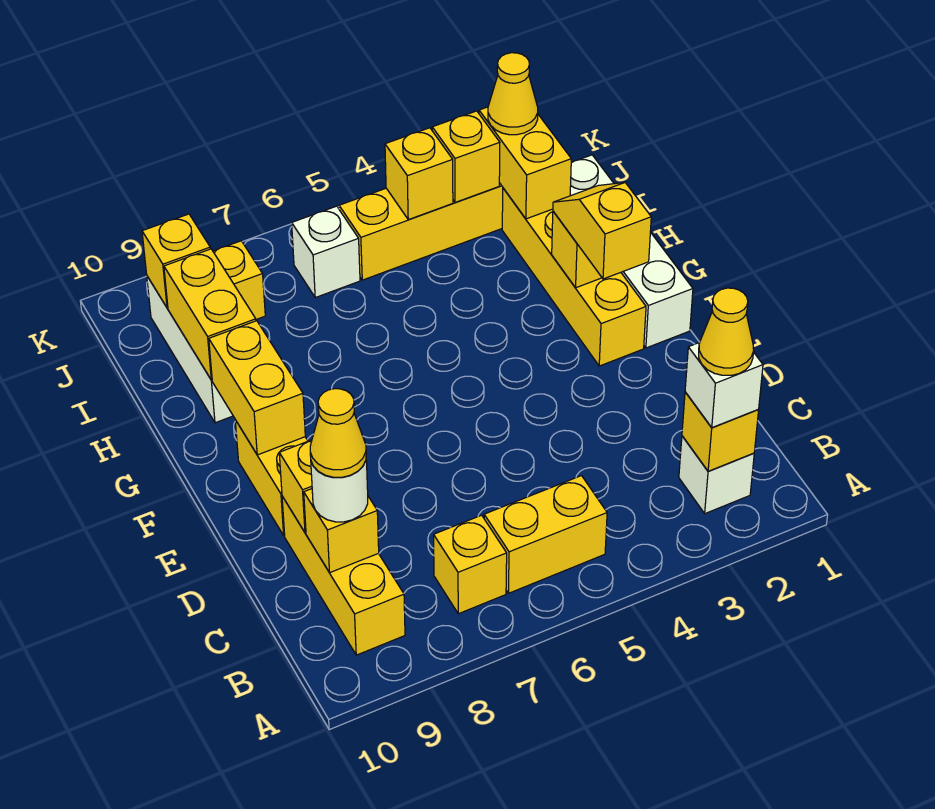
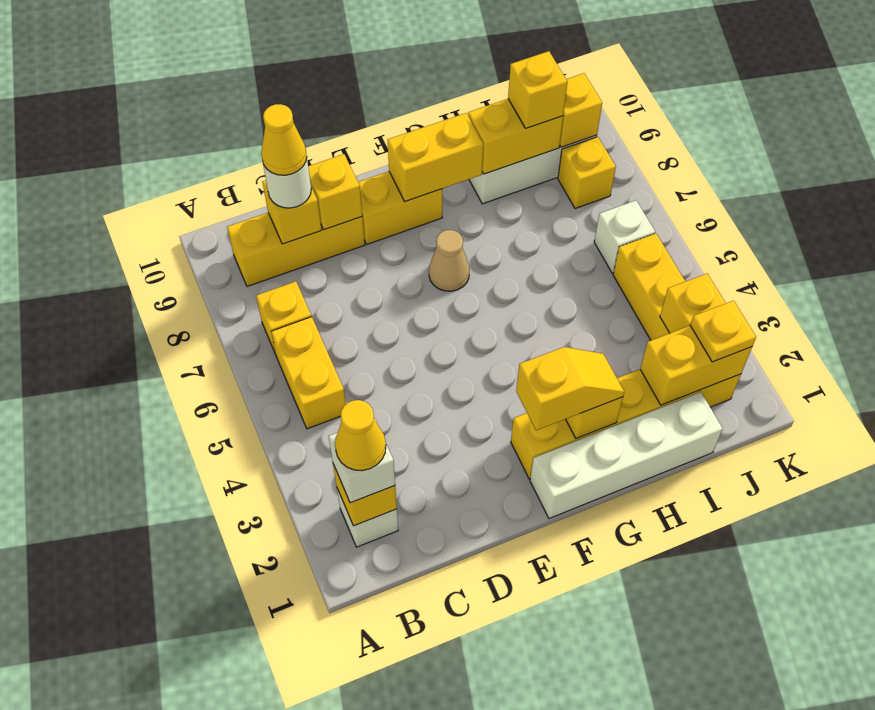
none -> tan 1x1 cone [429,230,470,291]
yellow 1x1 cone [488,53,538,135] -> yellow 1x1 plate [690,301,756,362]
yellow 1x1 brick [385,128,453,220] -> yellow 1x1 brick moved to [508,51,567,128]

